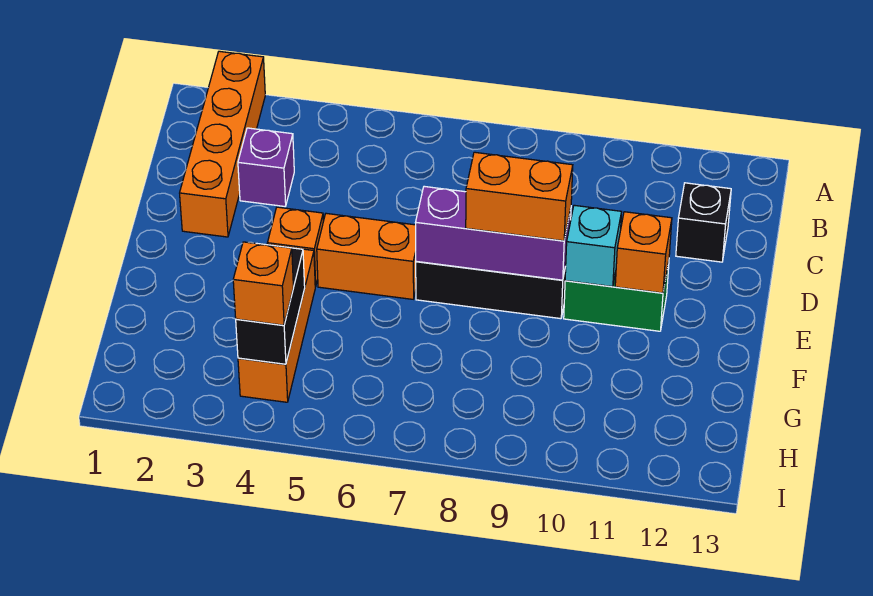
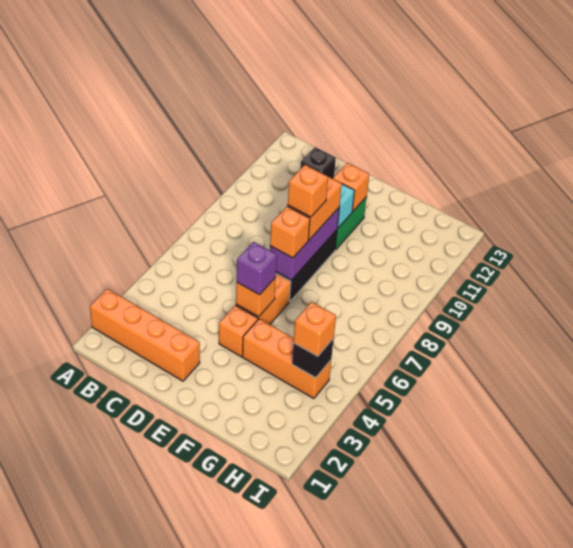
purple 1x1 brick [238,128,294,206] -> purple 1x1 brick moved to [237,242,277,295]
none -> orange 1x1 brick [236,278,276,317]
none -> orange 1x1 brick [270,206,310,258]
none -> orange 1x1 brick [288,165,328,217]
black 1x2 brick [236,243,305,364] -> black 1x1 brick [292,338,334,378]

